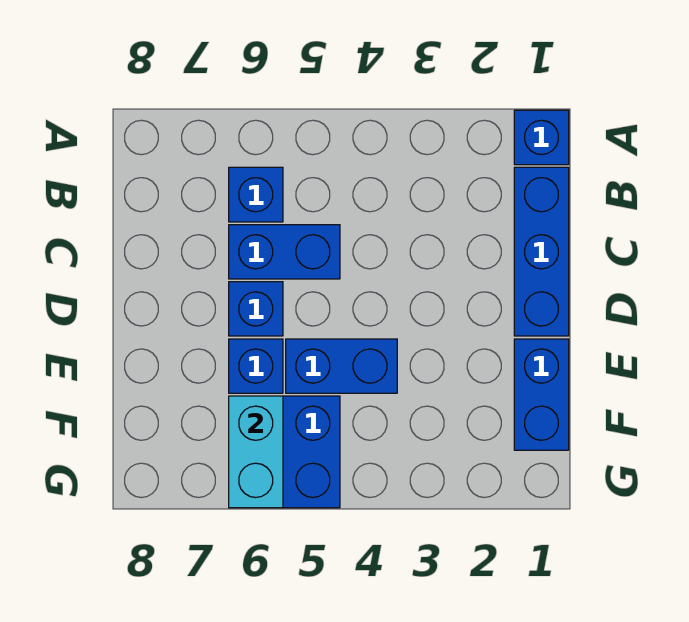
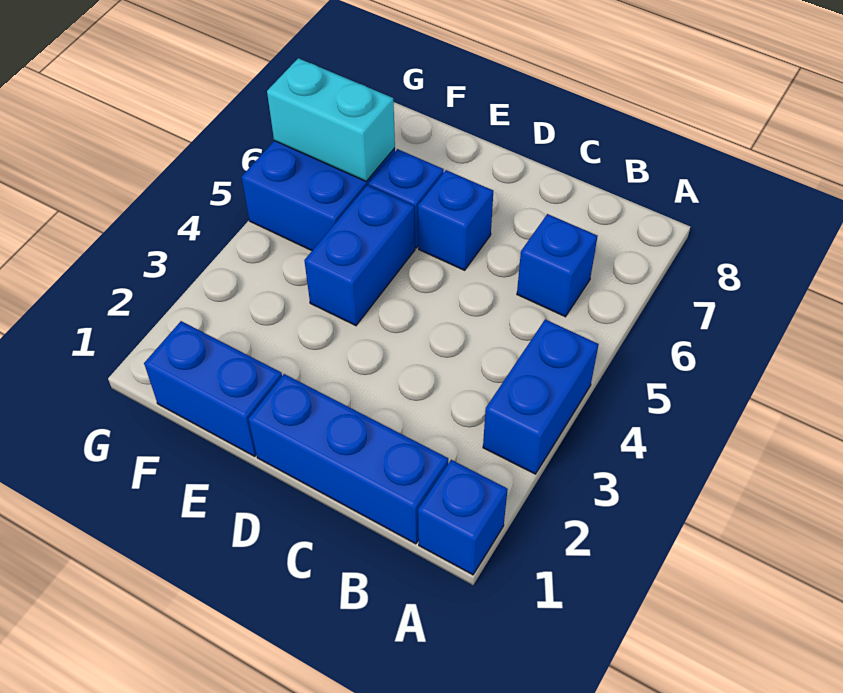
blue 1x2 brick [229,225,340,279] -> blue 1x2 brick moved to [483,319,599,474]

